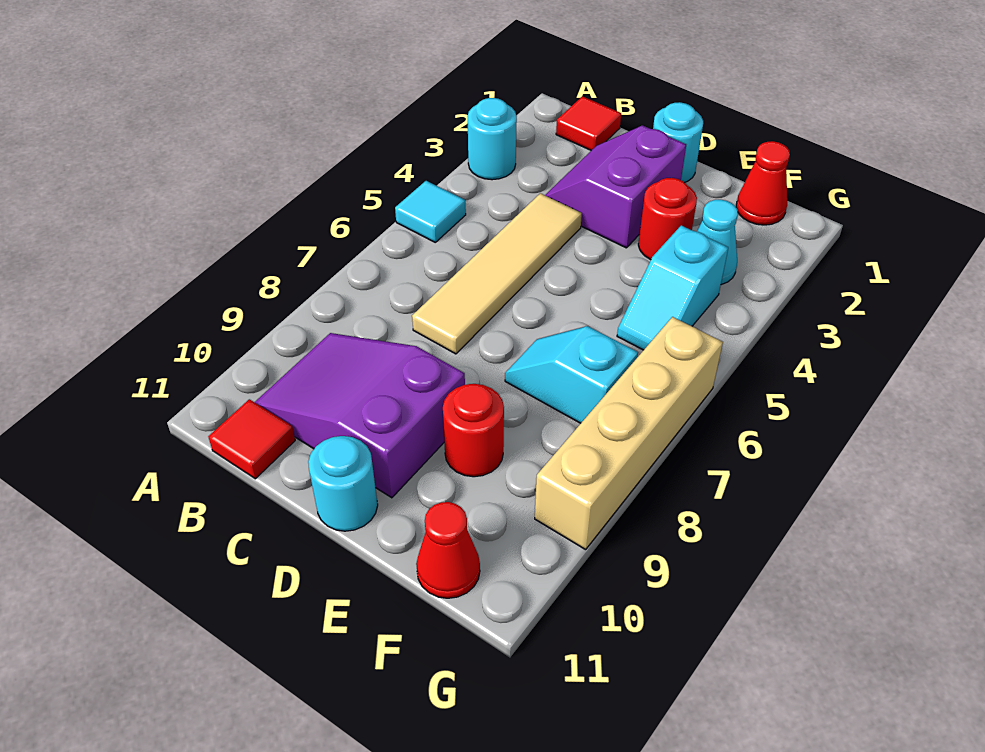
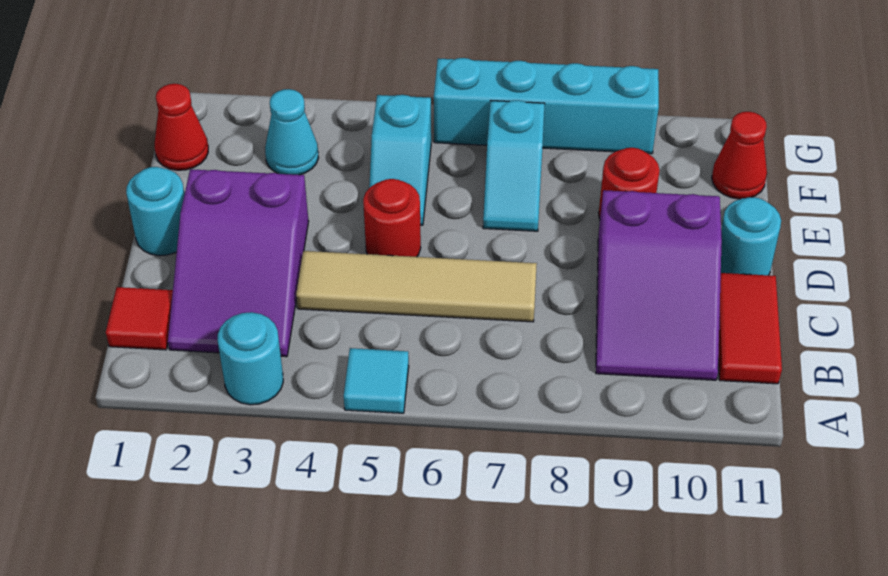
red 1x1 tile [208,399,295,479] -> red 1x2 tile [718,273,782,384]
purple 2x2 slope [545,125,686,248] -> purple 2x3 slope [168,169,309,357]
red 1x1 round brick [638,178,697,260] -> red 1x1 round brick moved to [363,179,421,257]
cyan 1x2 slope [617,226,728,350] -> cyan 1x2 slope turned to [369,95,431,225]
tan 1x4 brick [535,317,723,550] -> cyan 1x4 brick [434,58,659,154]

